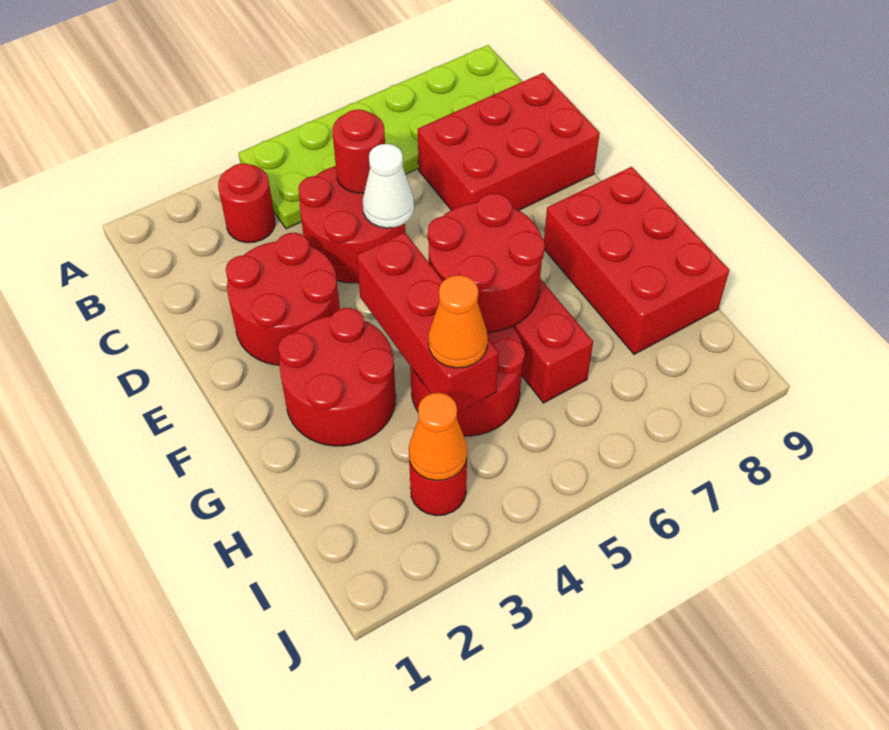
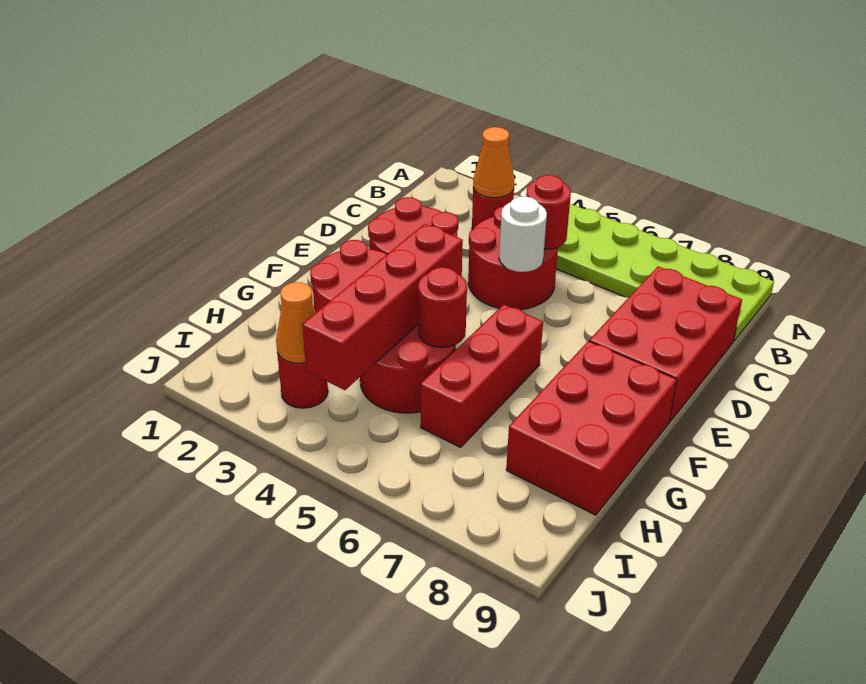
red 2x3 brick [418,73,600,210] -> red 2x3 brick turned to [589,267,742,422]
white 1x1 cone [363,144,414,228] -> white 1x1 round brick [499,197,547,272]
red 1x3 brick [357,232,499,413] -> red 1x4 brick [302,224,463,390]
red 2x2 round brick [428,193,545,332] -> red 1x1 round brick [418,267,467,348]
orange 1x1 cone [428,275,488,368] -> orange 1x1 cone moved to [473,127,514,198]

